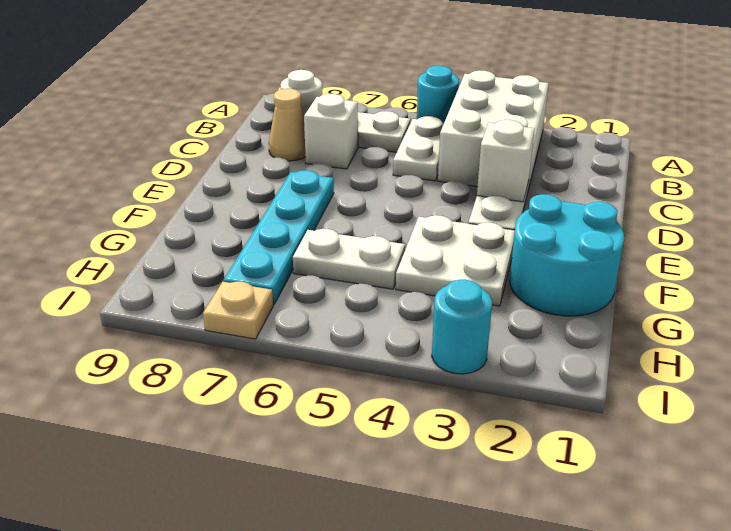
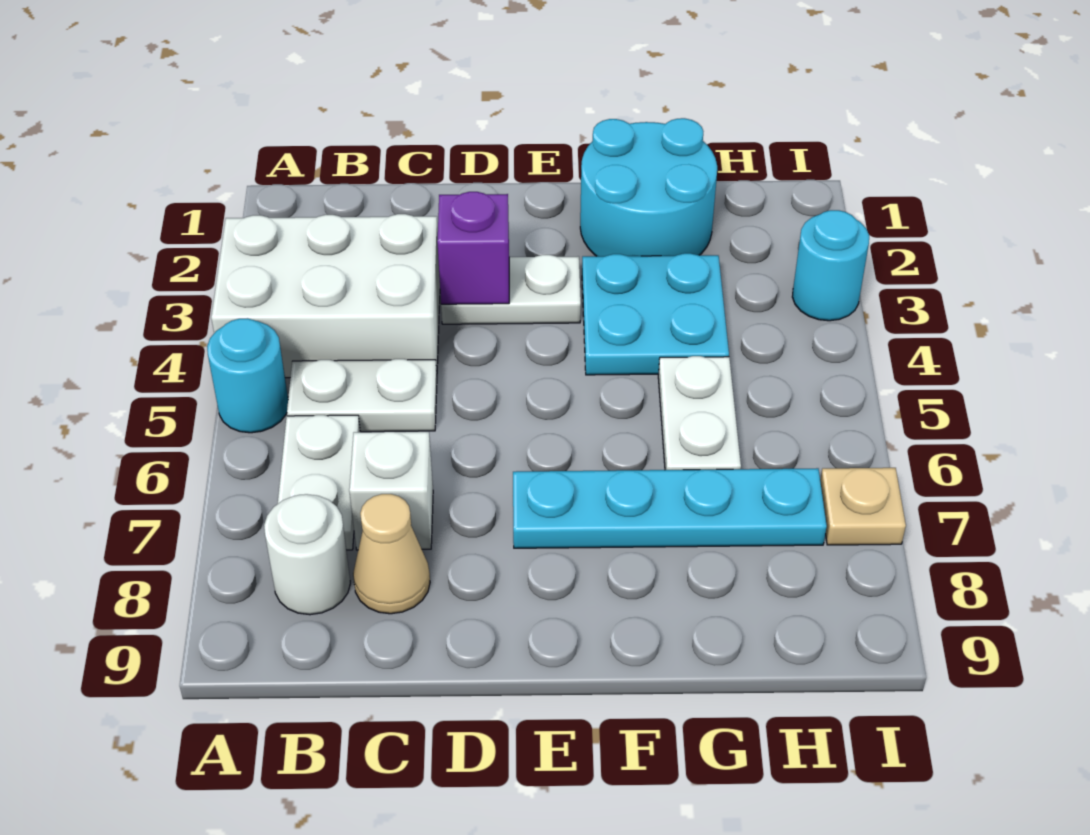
white 1x1 brick [477,120,534,202] -> purple 1x1 brick [437,192,509,304]
white 2x2 plate [396,215,515,306] -> cyan 2x2 plate [582,253,729,375]

